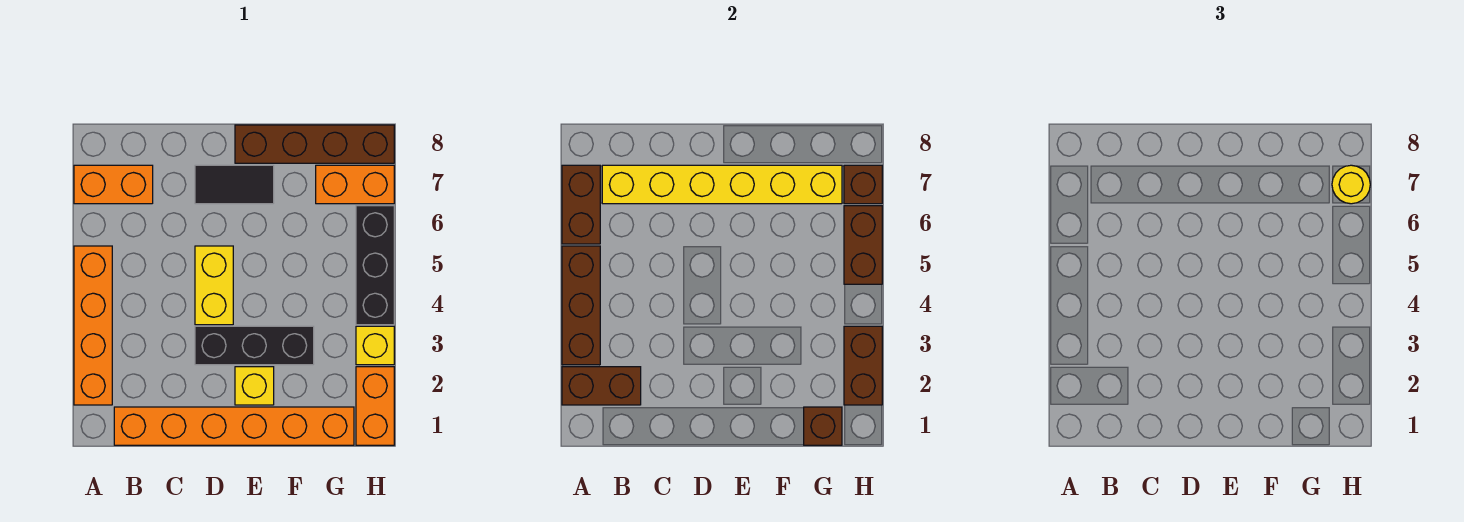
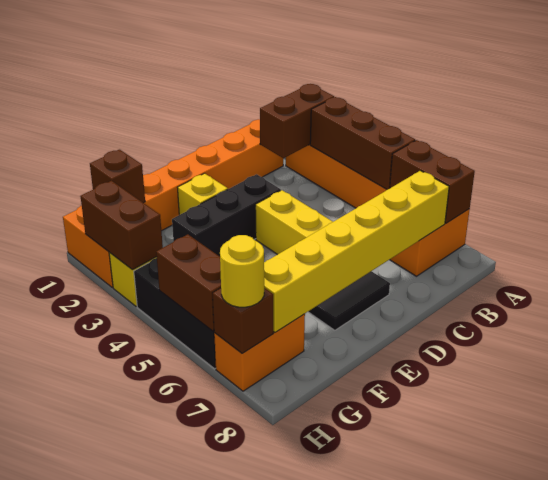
brown 1x4 brick [235,125,394,163] -> none

